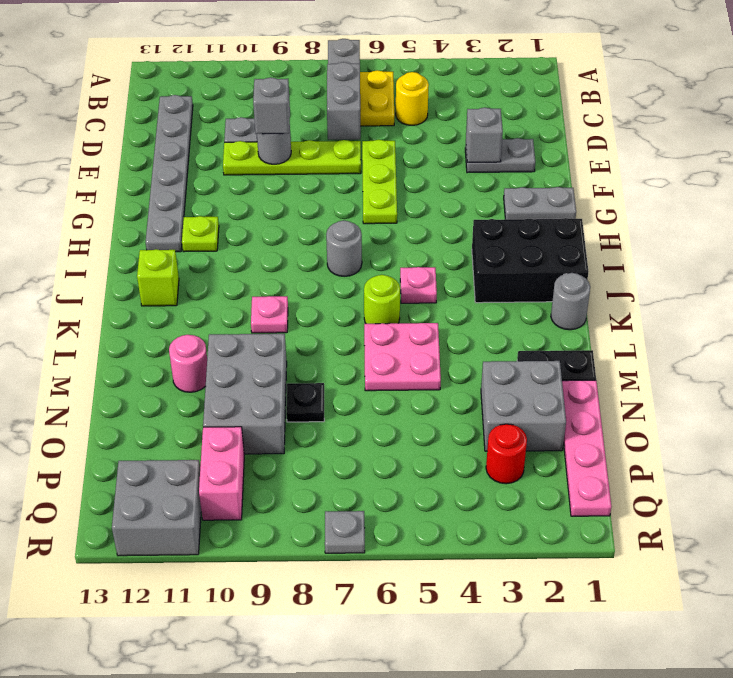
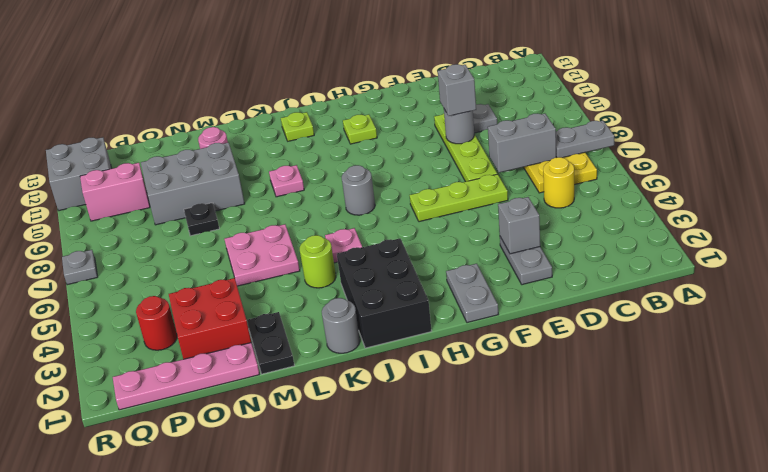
grey 1x6 plate [146,95,193,252] -> none
lime 1x1 brick [137,249,179,306] -> lime 1x1 plate [281,112,314,141]
lime 1x1 round brick [364,275,400,324] -> lime 1x1 round brick moved to [300,235,336,288]
grey 2x2 brick [481,361,566,451] -> red 2x2 brick [169,278,251,359]

